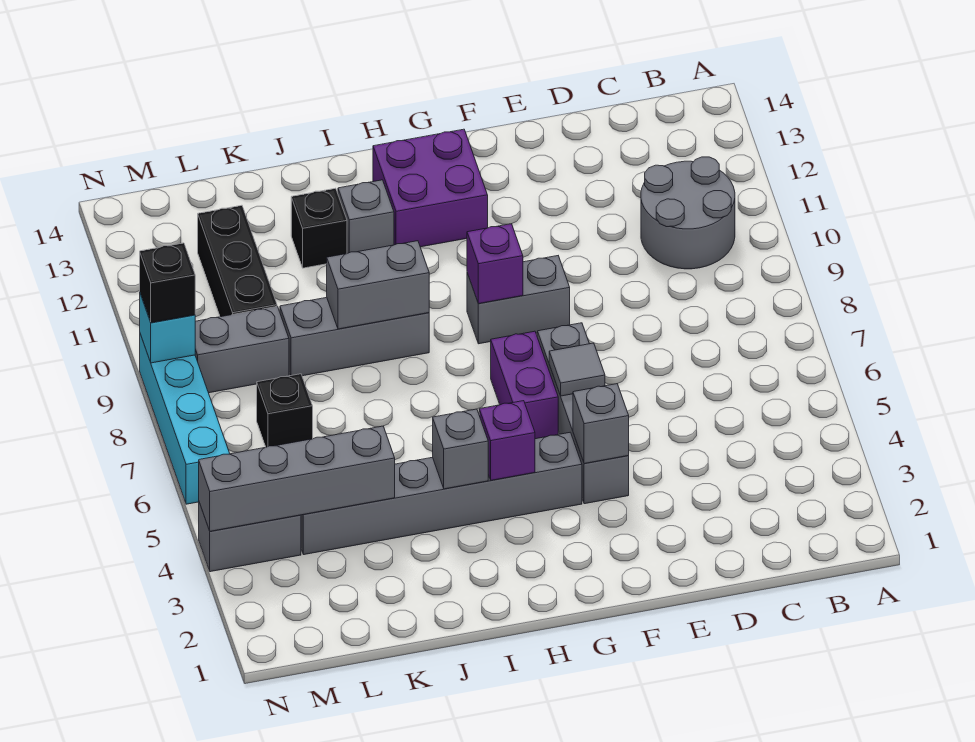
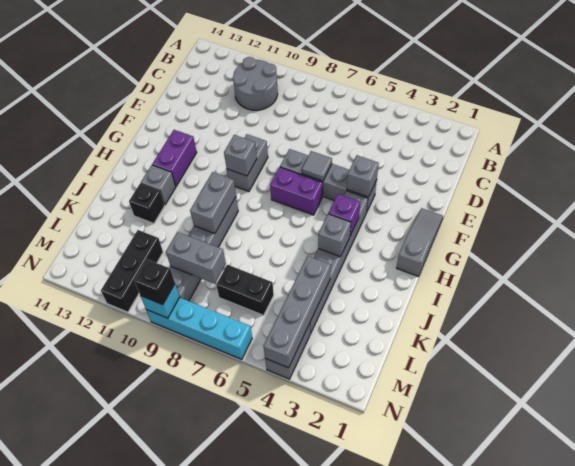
none -> grey 1x3 slope [396,208,443,277]
purple 1x1 brick [467,224,523,304] -> grey 1x1 brick [224,135,257,176]
purple 2x2 brick [373,129,488,247] -> purple 1x2 brick [152,130,197,187]
black 1x1 brick [257,374,313,447] -> black 1x2 brick [216,265,274,315]
none -> grey 1x2 brick [166,232,226,284]
black 1x3 brick [198,205,277,317] -> black 1x3 brick turned to [101,230,163,312]

